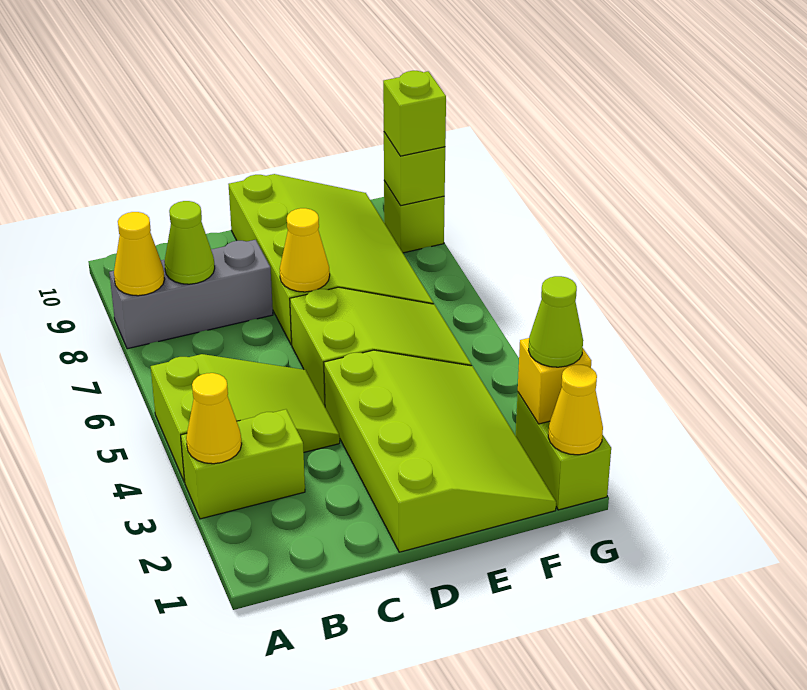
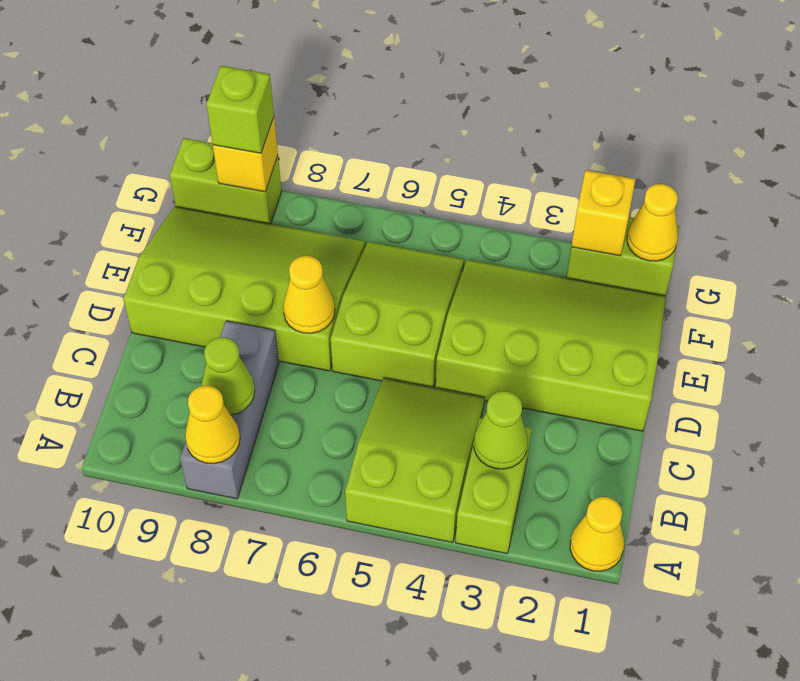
yellow 1x1 cone [186,373,242,464] -> yellow 1x1 cone moved to [570,497,624,571]
lime 1x1 cone [528,276,583,367] -> lime 1x1 cone moved to [474,391,528,469]
lime 1x1 brick [384,181,445,253] -> lime 1x2 brick [170,138,282,224]
lime 1x1 brick [384,132,445,206] -> yellow 1x1 brick [213,117,278,192]

